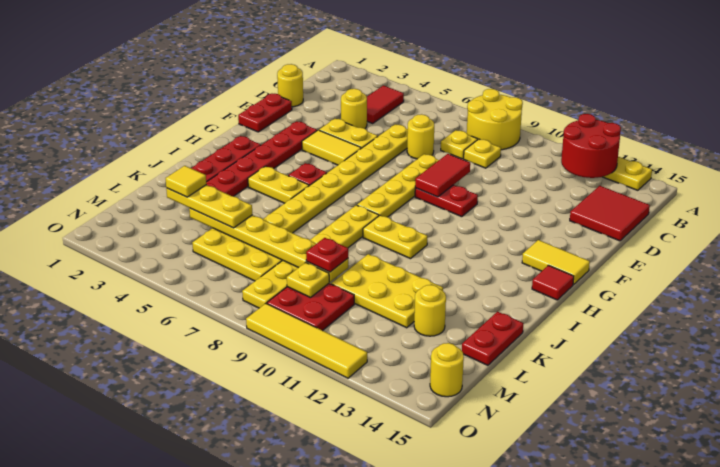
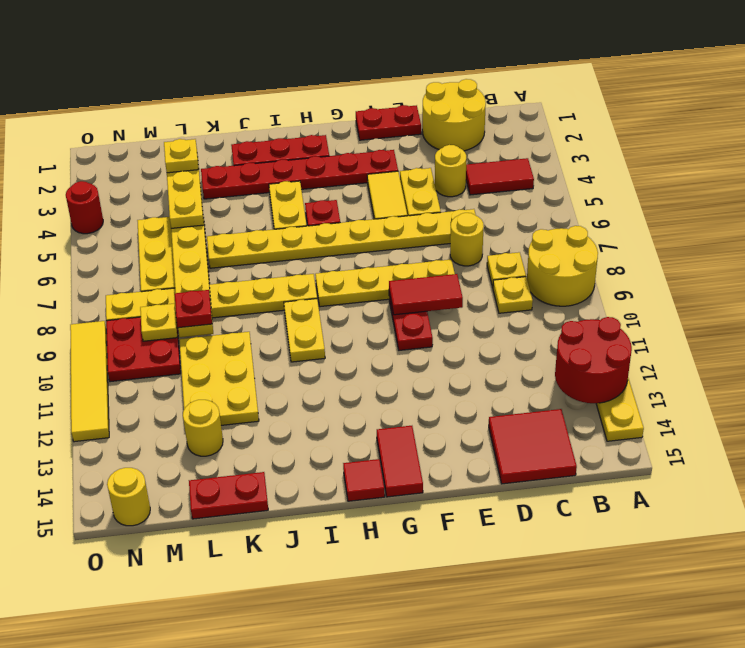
yellow 1x1 round brick [277,64,303,107] -> yellow 2x2 round brick [422,79,486,151]
yellow 1x2 tile [522,240,590,285] -> red 1x2 tile [377,426,423,497]
yellow 1x1 tile [166,166,206,197] -> yellow 1x1 plate [164,139,199,173]
none -> red 1x1 round brick [66,181,103,234]

